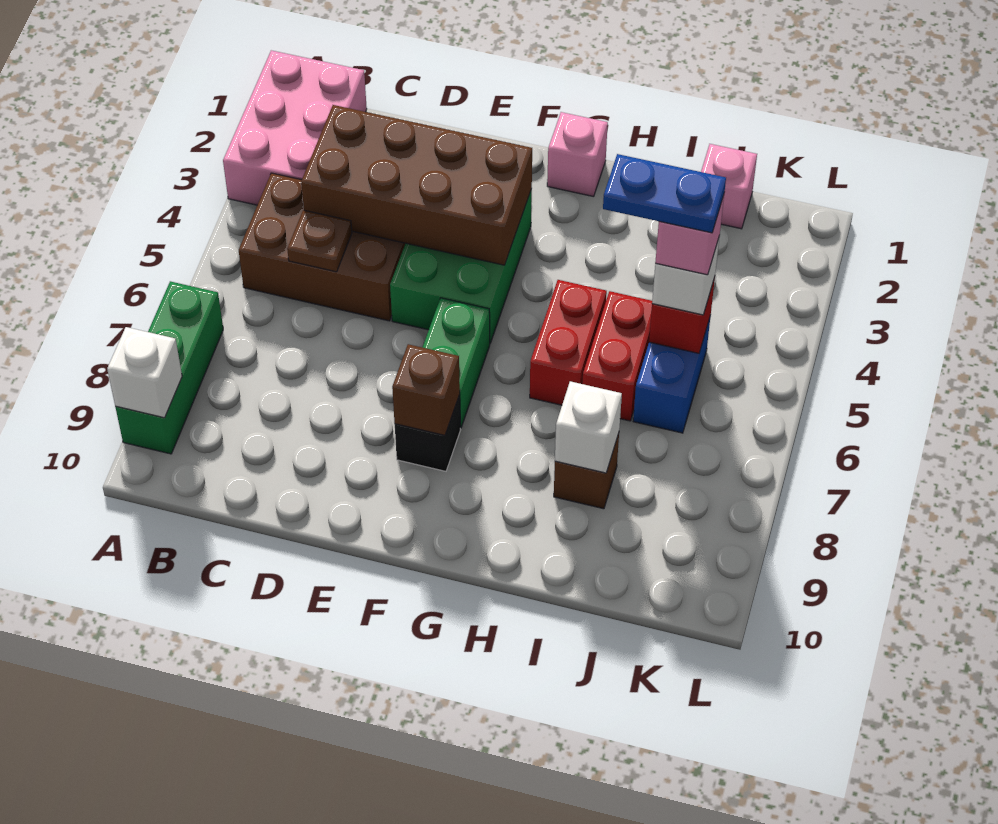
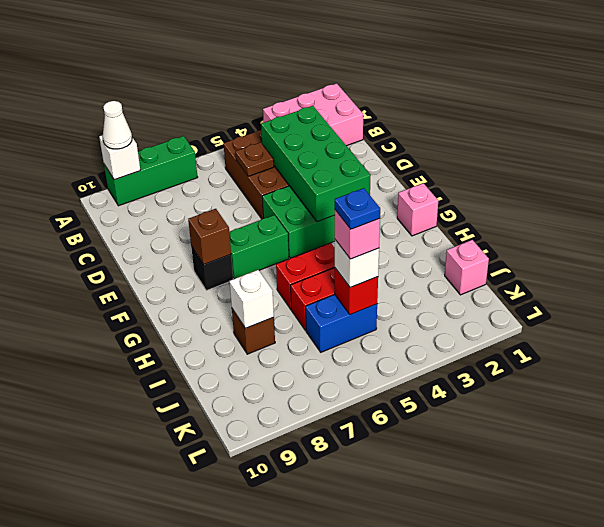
none -> white 1x1 cone [103,101,132,149]
brown 2x4 brick [301,105,532,265] -> green 2x4 brick [261,106,371,222]
blue 1x2 plate [603,154,726,233] -> blue 1x1 plate [335,188,380,229]

